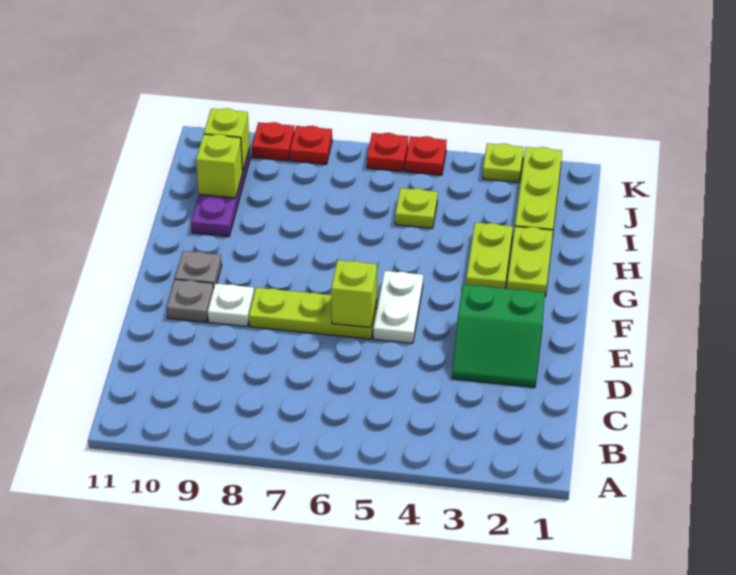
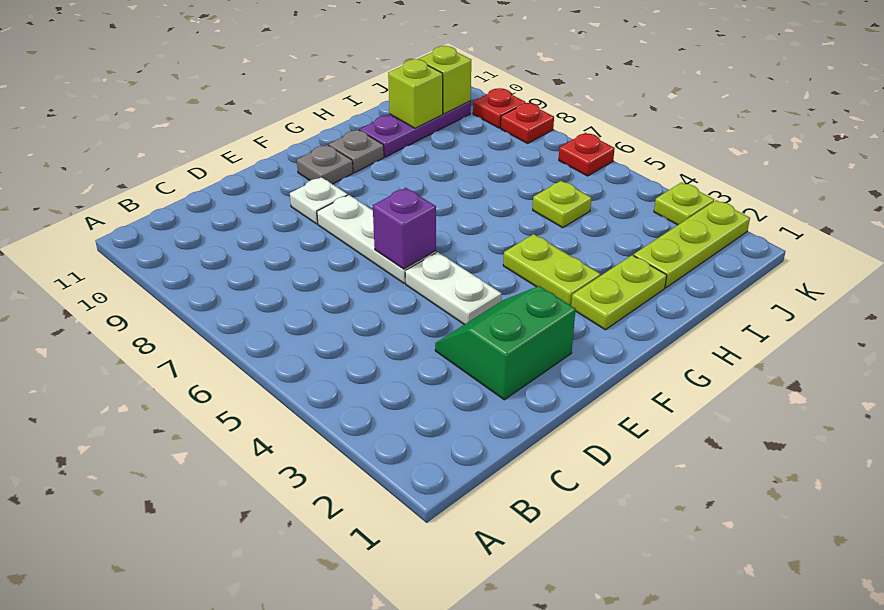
green 2x2 slope [452,285,545,387] -> green 2x2 slope turned to [435,286,576,400]
white 1x2 plate [373,271,423,343] -> white 1x2 plate turned to [405,252,502,325]
lime 1x3 plate [249,288,377,339] -> white 1x3 plate [317,195,436,283]
lime 1x1 brick [331,260,377,328] -> purple 1x1 brick [373,188,436,269]
grey 1x1 plate [167,279,214,322] -> grey 1x1 plate moved to [329,130,384,173]
lime 1x2 plate [466,223,513,289] -> lime 1x2 plate turned to [503,234,600,305]
red 1x1 plate [405,136,447,175] -> none

